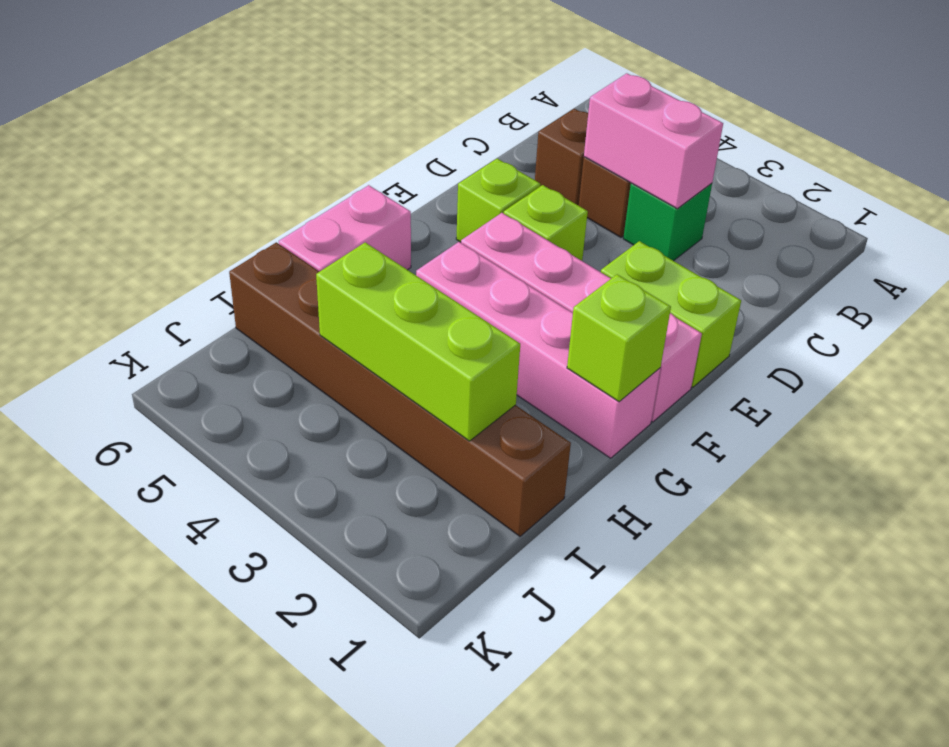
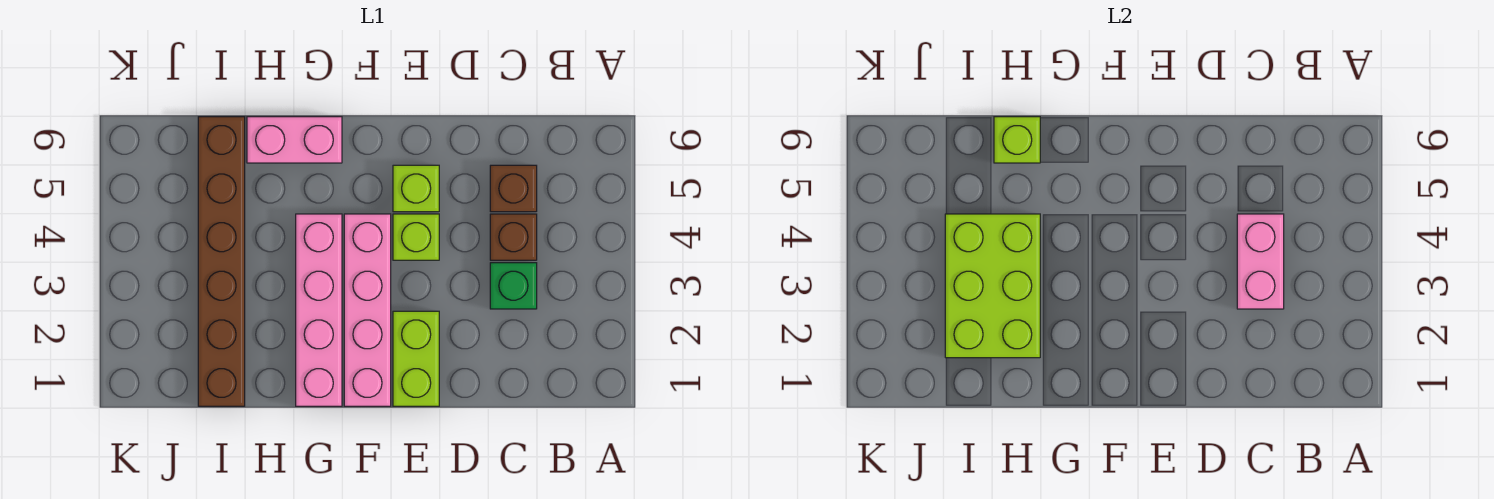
lime 1x1 brick [567,274,671,402] -> lime 1x1 brick moved to [994,117,1040,163]
lime 1x3 brick [316,242,520,441] -> lime 2x3 brick [945,214,1040,358]

